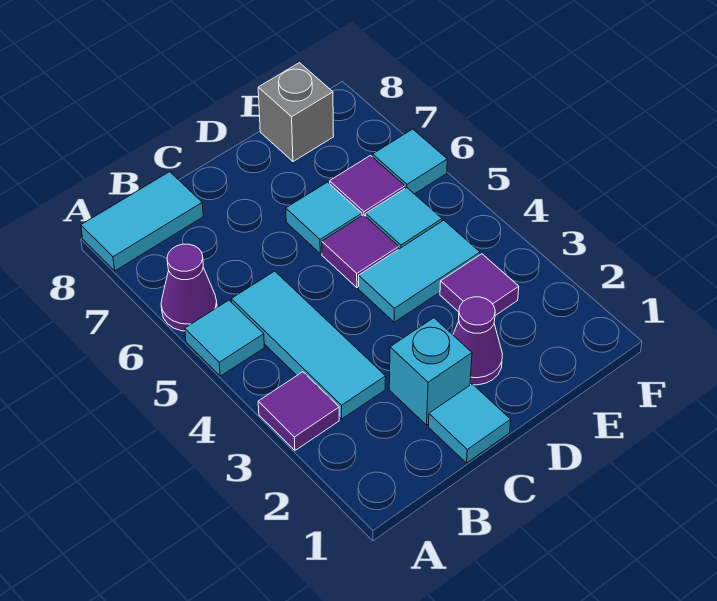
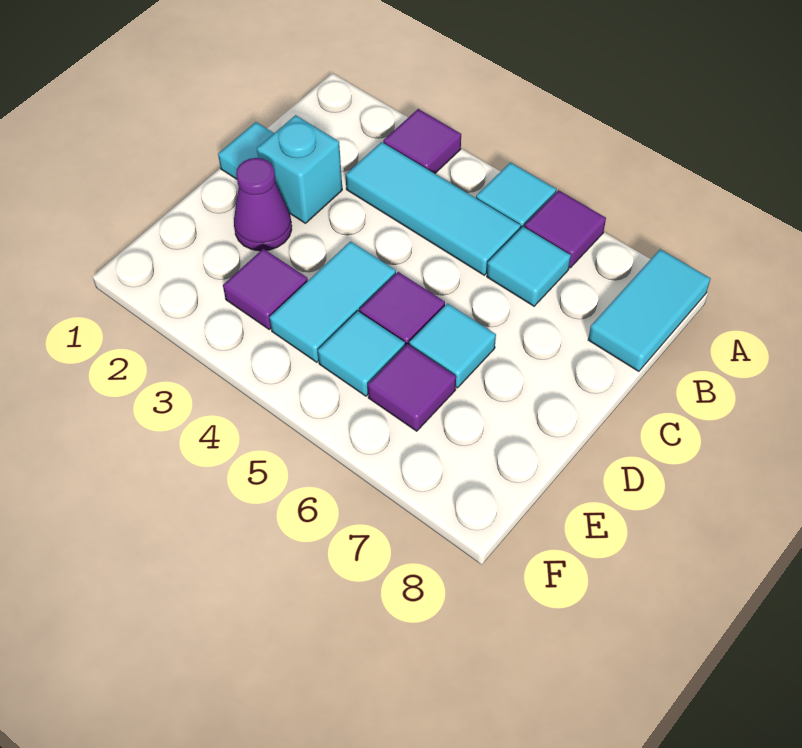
purple 1x1 cone [161,244,217,331] -> purple 1x1 tile [525,190,606,268]
grey 1x1 brick [258,63,334,162] -> none
cyan 1x1 tile [373,129,447,194] -> cyan 1x1 tile moved to [487,227,571,306]

